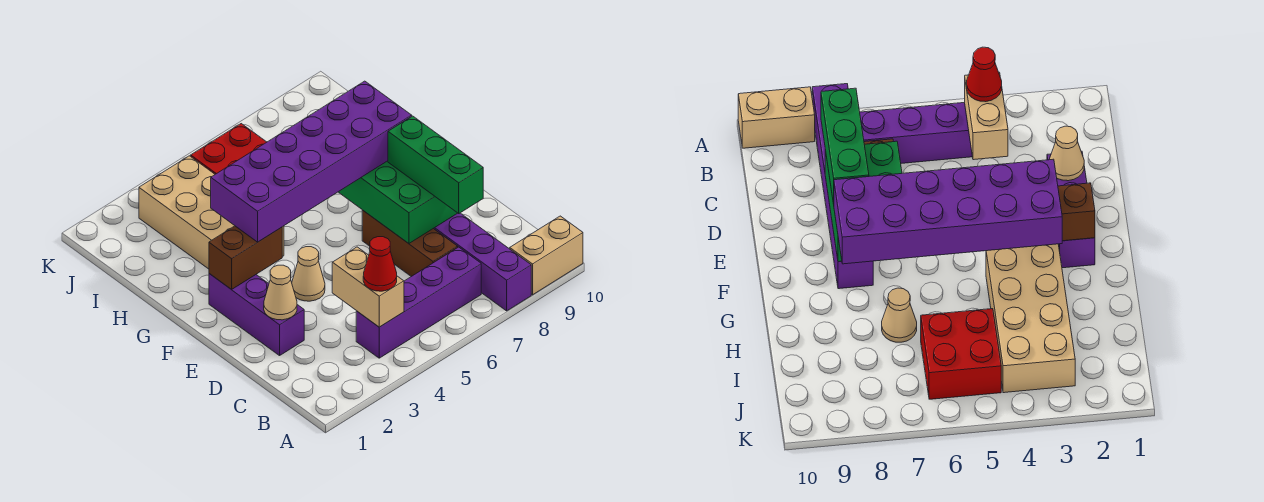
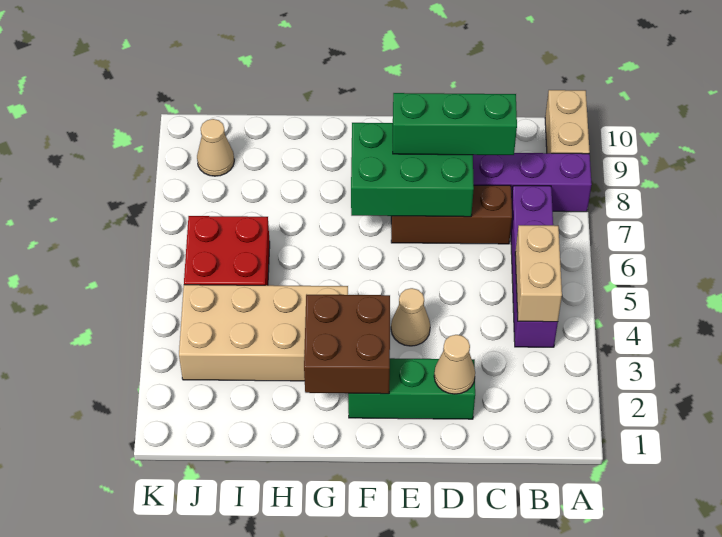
tan 1x2 brick [332,247,404,327] -> tan 1x2 brick turned to [515,225,562,322]
red 1x1 cone [363,237,397,291] -> none
purple 1x3 brick [209,274,304,356] -> green 1x3 brick [348,358,475,419]
brown 1x2 brick [209,226,282,290] -> brown 2x2 brick [304,295,390,394]
purple 2x6 brick [211,81,412,242] -> none
tan 1x1 cone [882,288,917,342] -> tan 1x1 cone moved to [197,119,234,176]

